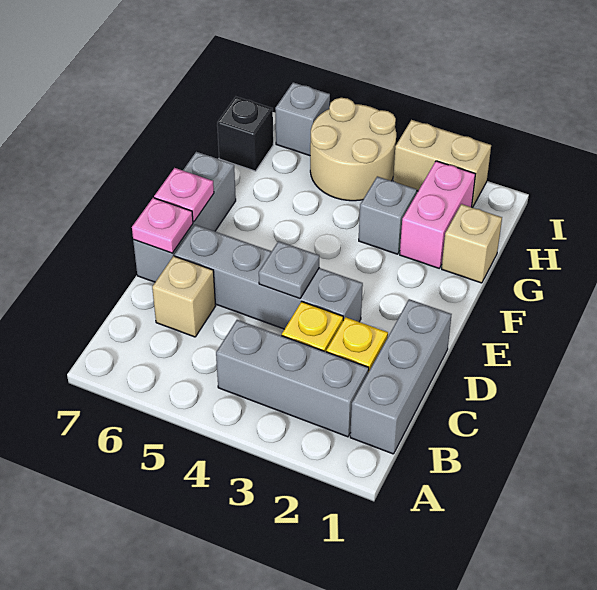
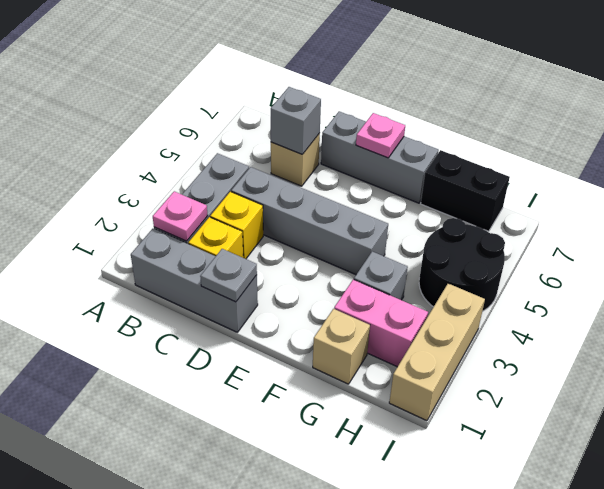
grey 1x4 brick [175,225,363,329] -> grey 1x4 brick turned to [231,167,388,275]
grey 1x1 plate [259,241,319,299] -> grey 1x1 plate moved to [200,249,257,302]
pink 1x1 plate [132,198,193,253] -> pink 1x1 plate moved to [153,191,208,241]
tan 2x2 round brick [310,98,396,201] -> black 2x2 round brick [419,218,505,311]
black 1x1 brick [217,97,273,171] -> black 1x2 brick [421,150,510,231]
tan 1x2 brick [393,120,491,208] -> tan 1x3 brick [389,284,485,421]
grey 1x1 brick [275,82,330,156] -> grey 1x1 brick moved to [270,87,321,154]

